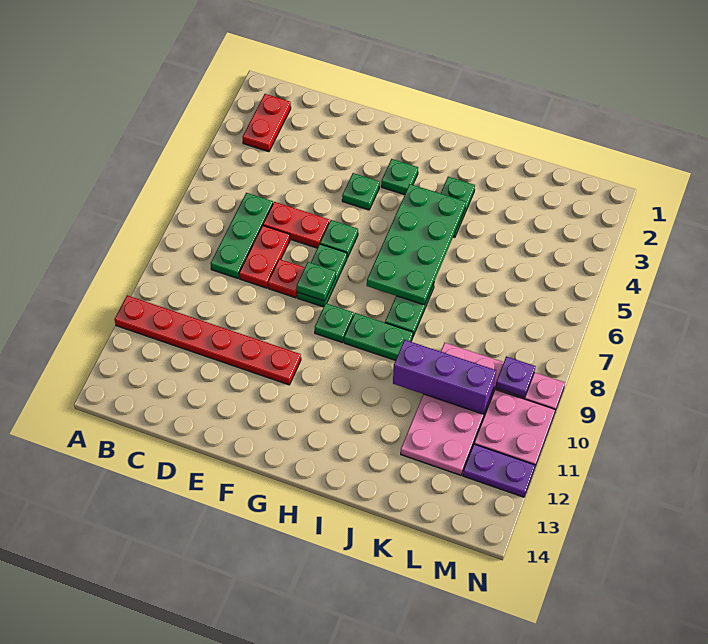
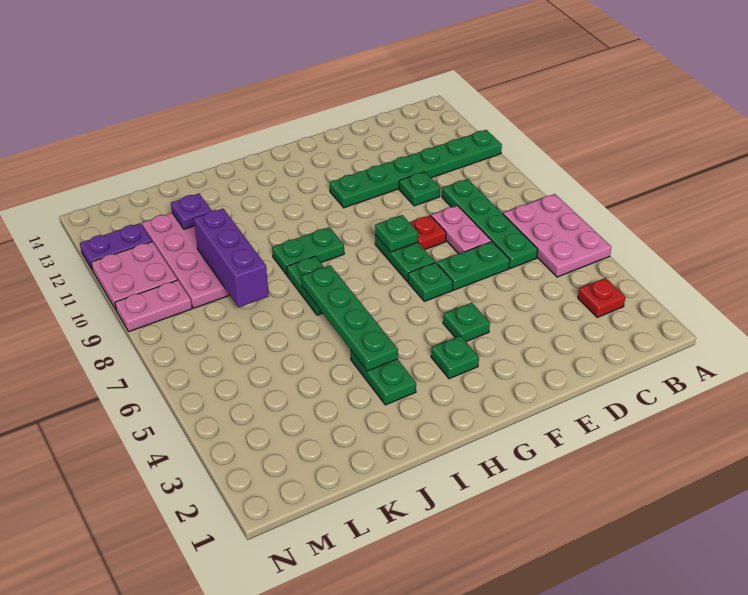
none -> pink 2x3 plate [503,194,611,277]
red 1x6 plate [114,295,301,385] -> green 1x6 plate [330,130,502,208]
red 1x2 plate [243,94,291,152] -> red 1x1 plate [578,278,625,317]
green 1x3 plate [211,193,273,278] -> green 1x4 plate [442,179,538,268]
red 1x2 plate [263,202,329,248] -> green 1x2 plate [437,241,510,290]
red 1x2 plate [239,226,290,288] -> pink 1x2 plate [431,205,492,254]
green 1x1 plate [315,303,354,343] -> green 1x1 plate moved to [399,172,440,206]
green 2x4 plate [367,184,466,305] -> green 1x4 plate [301,265,398,371]
purple 1x3 brick [393,340,496,414] -> purple 1x3 brick turned to [194,209,268,307]
purple 1x1 plate [495,356,535,398] -> purple 1x1 plate moved to [171,194,211,229]

